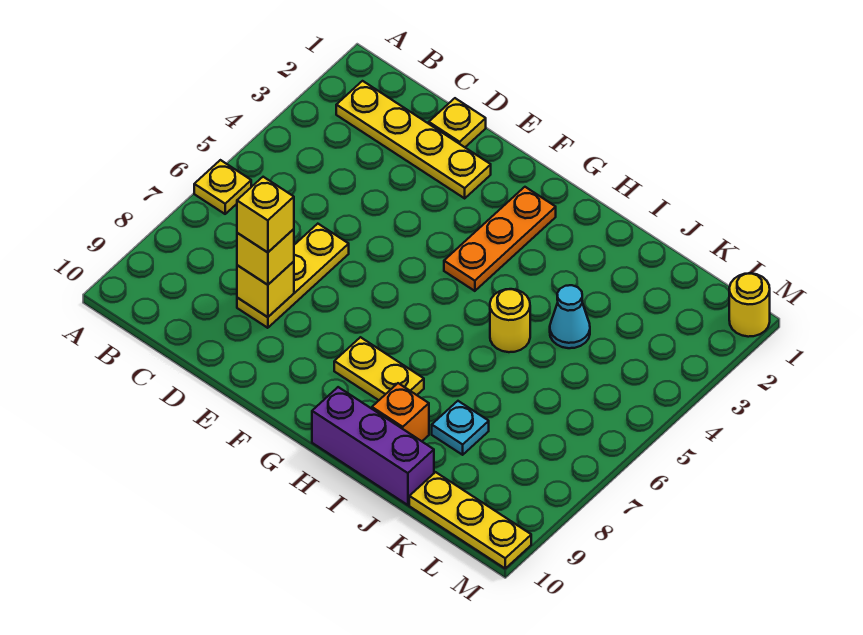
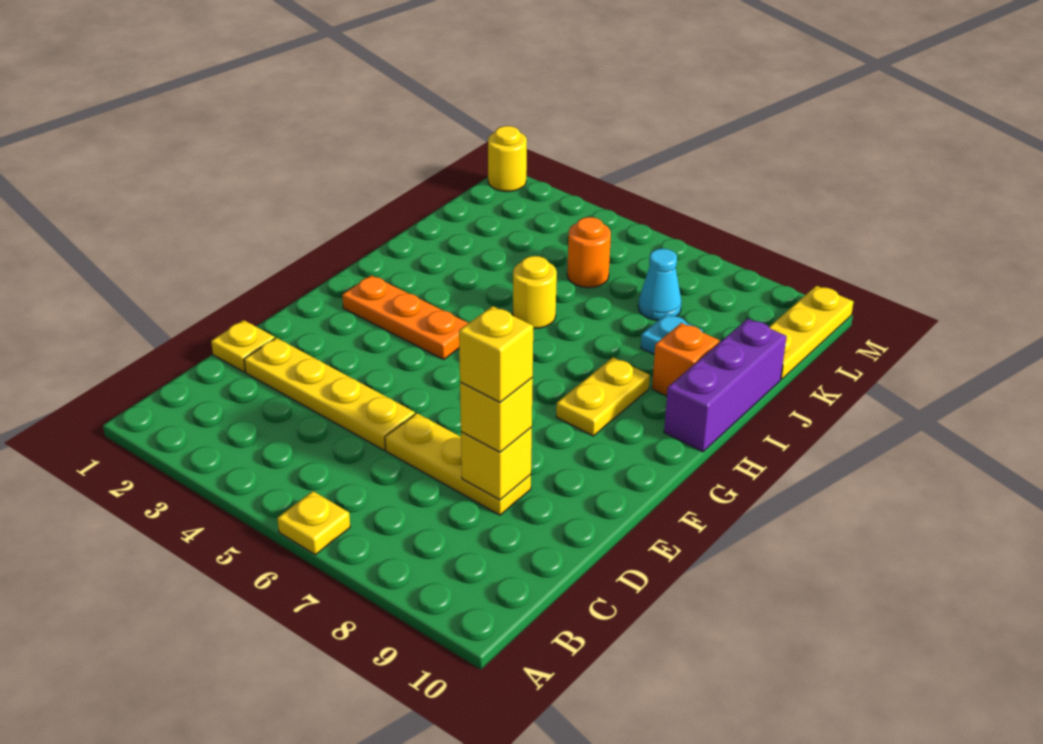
yellow 1x4 plate [336,81,491,198] -> yellow 1x4 plate turned to [244,338,415,450]
cyan 1x1 cone [550,285,590,348] -> cyan 1x1 cone moved to [638,249,682,320]
none -> orange 1x1 round brick [567,217,611,288]

